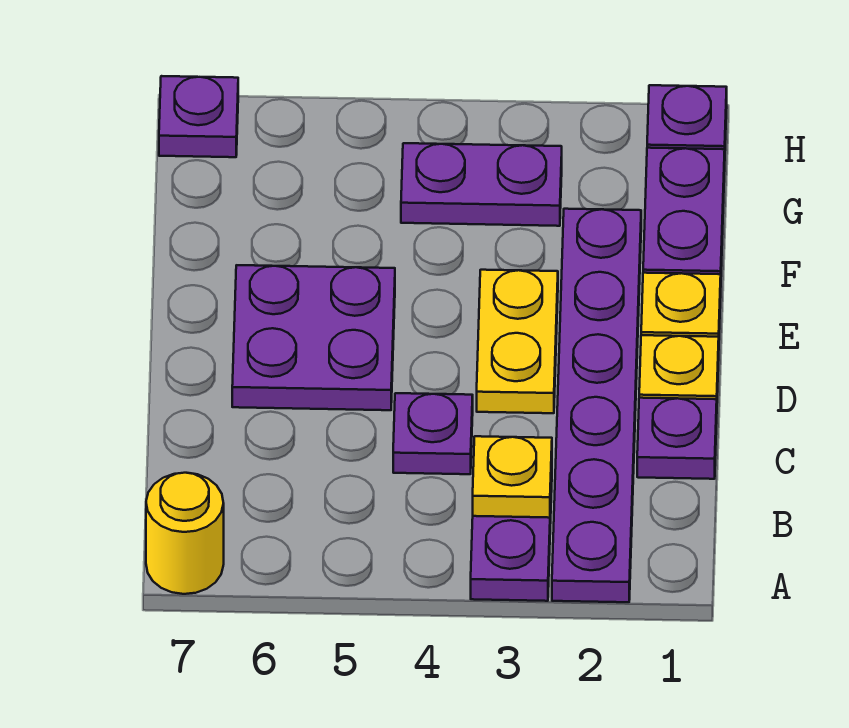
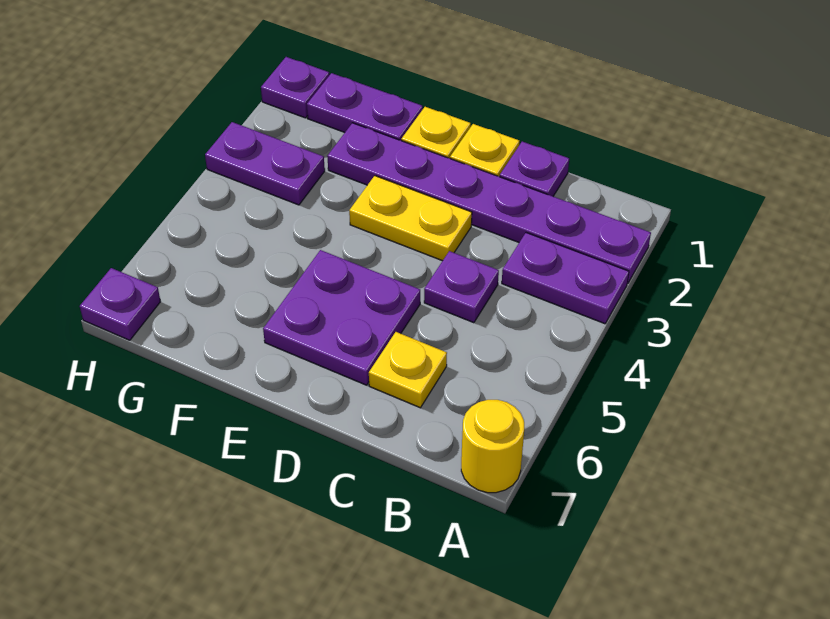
yellow 1x1 plate [473,436,552,518] -> yellow 1x1 plate moved to [369,332,447,408]
purple 1x2 plate [401,143,562,226] -> purple 1x2 plate turned to [205,122,325,205]

